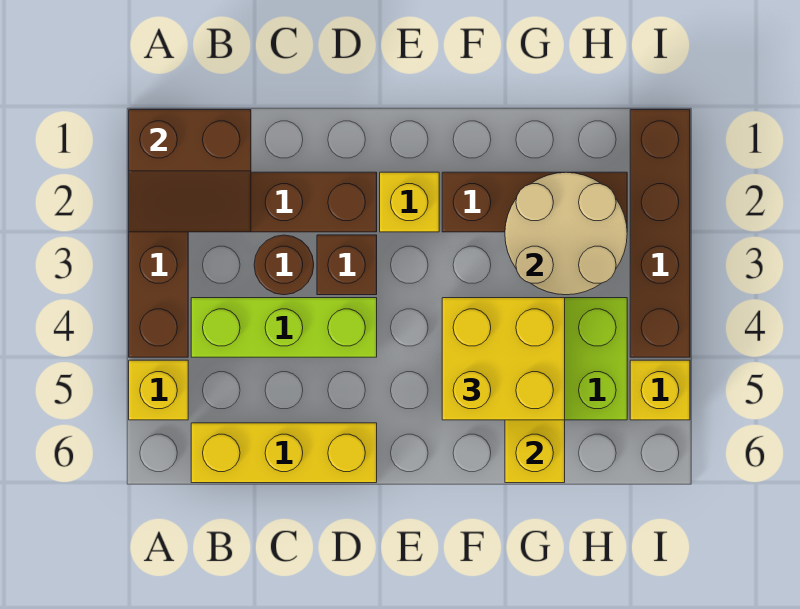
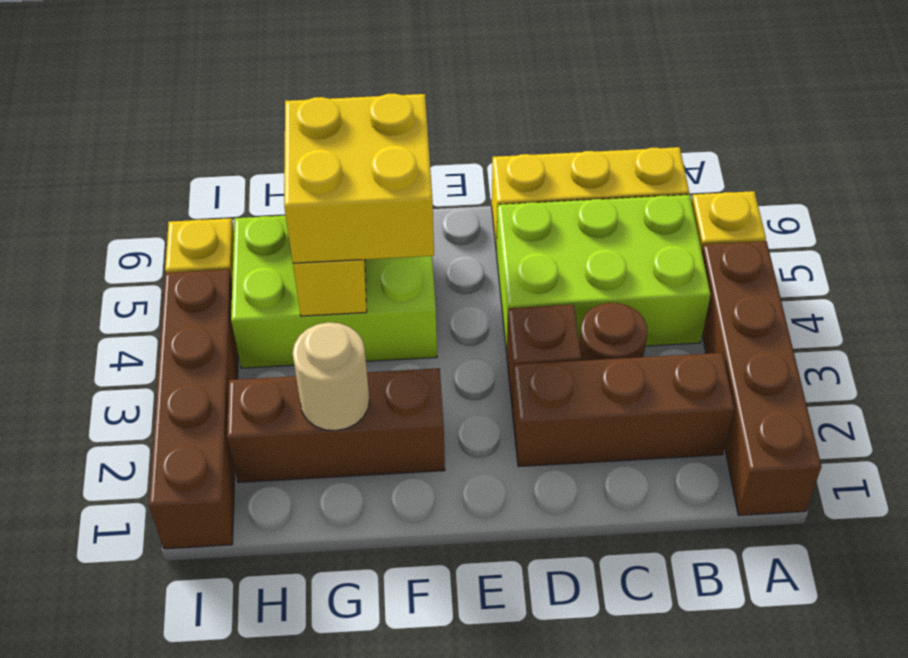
brown 2x2 slope [129,110,251,232] -> none
lime 1x3 brick [191,298,377,357] -> lime 2x3 brick [496,195,711,353]
yellow 1x1 brick [380,172,439,232] -> none
tan 2x2 round brick [505,172,627,295] -> tan 1x1 round brick [293,322,369,431]

